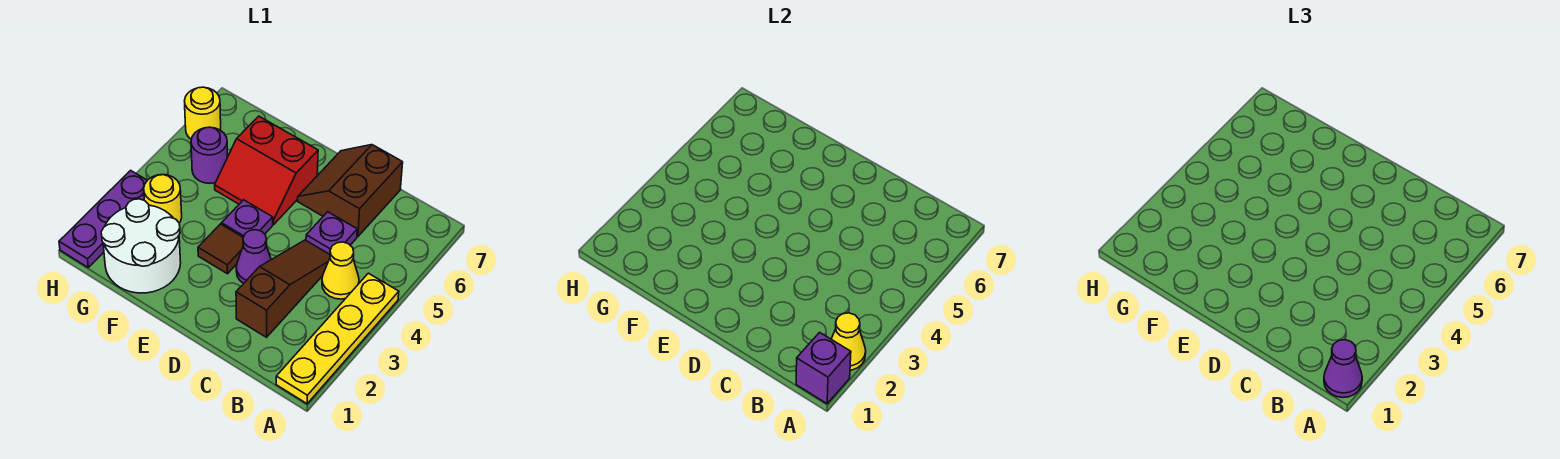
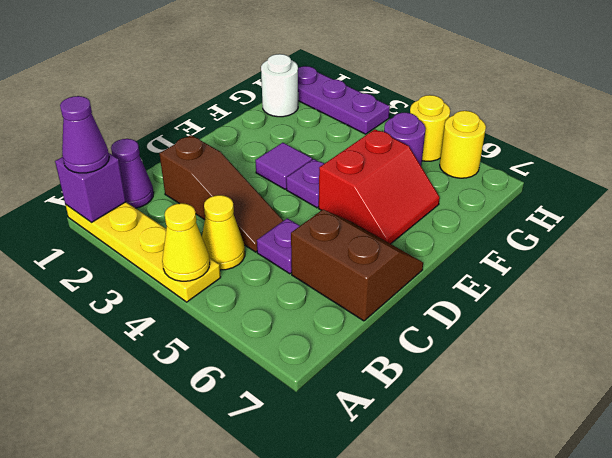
yellow 1x1 cone [831,313,866,370] -> yellow 1x1 cone moved to [162,203,210,281]
purple 1x1 cone [236,230,271,284] -> purple 1x1 cone moved to [111,139,154,208]
brown 1x1 tile [198,224,243,274] -> purple 1x1 tile [255,143,312,189]
red 2x2 slope [215,116,318,224] -> red 2x2 slope turned to [319,129,440,244]
white 2x2 round brick [101,199,181,293] -> white 1x1 round brick [261,54,298,117]
yellow 1x1 round brick [144,175,182,223] -> yellow 1x1 round brick moved to [410,95,450,161]

